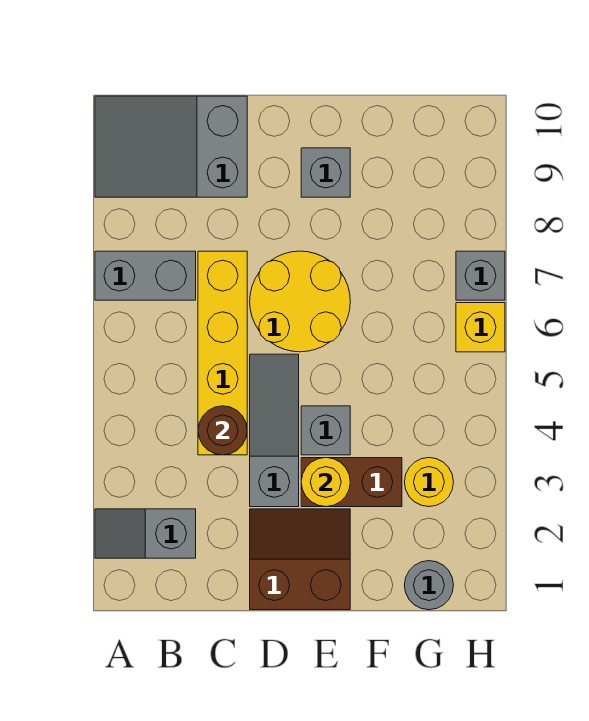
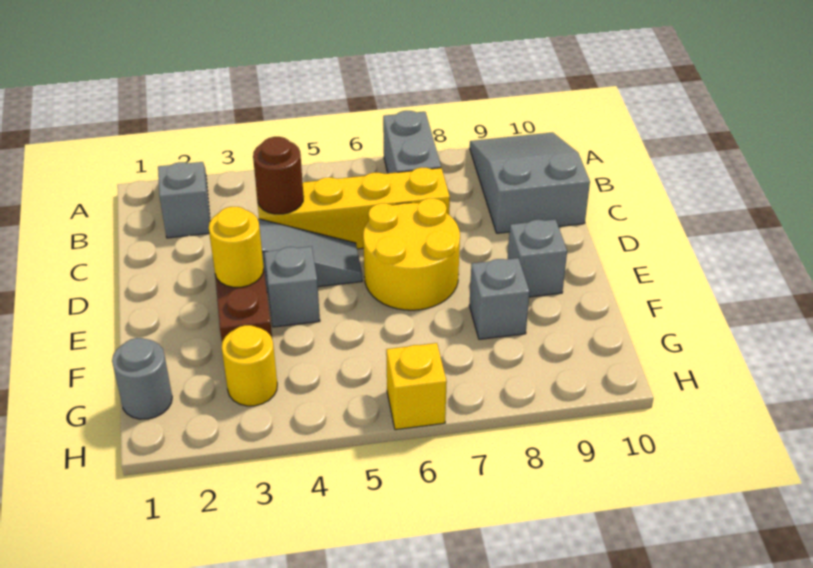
brown 2x2 slope [250,509,350,610] -> none
grey 1x1 brick [456,251,505,300] -> grey 1x1 brick moved to [469,258,530,339]

